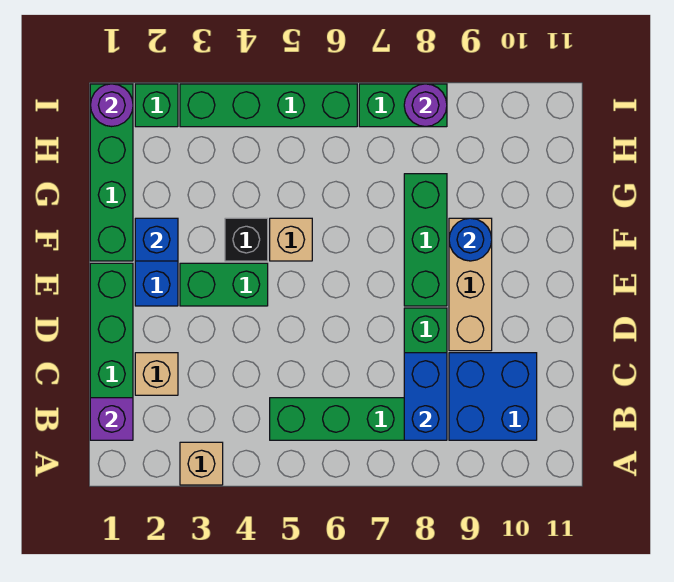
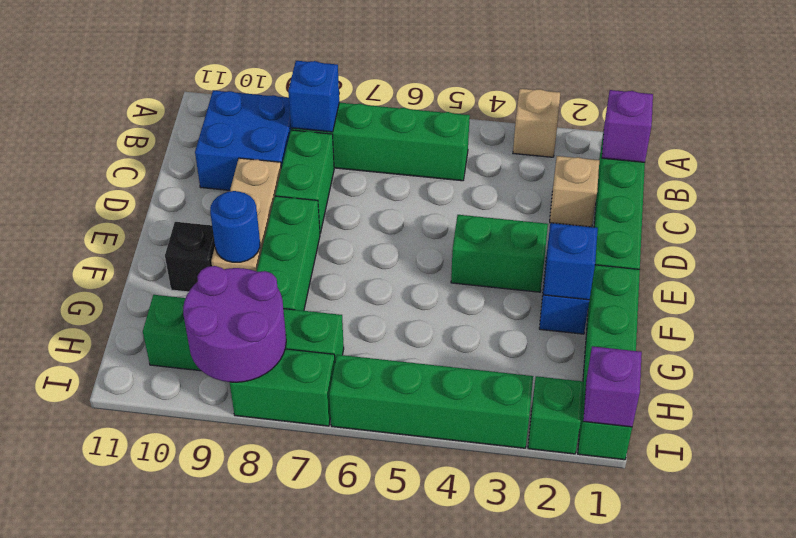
blue 1x2 brick [404,353,447,440] -> blue 1x1 brick [288,61,339,132]
black 1x1 brick [225,218,268,261] -> black 1x1 brick moved to [165,222,215,292]
tan 1x1 brick [270,218,312,261] -> none
none -> green 1x4 brick [143,295,344,371]
purple 1x1 round brick [90,84,133,127] -> purple 1x1 brick [583,346,642,427]
purple 1x1 round brick [404,84,447,127] -> purple 2x2 round brick [183,266,286,382]

